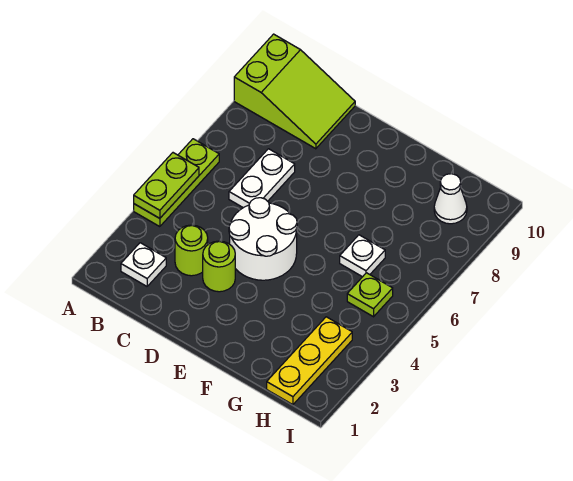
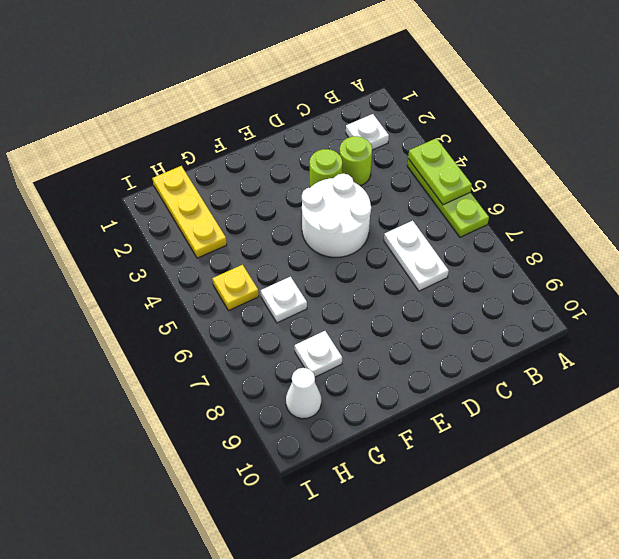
lime 2x3 slope [234,34,355,149] -> none
none -> white 1x1 plate [295,331,342,377]
lime 1x1 plate [347,273,393,317] -> yellow 1x1 plate [213,265,259,311]

